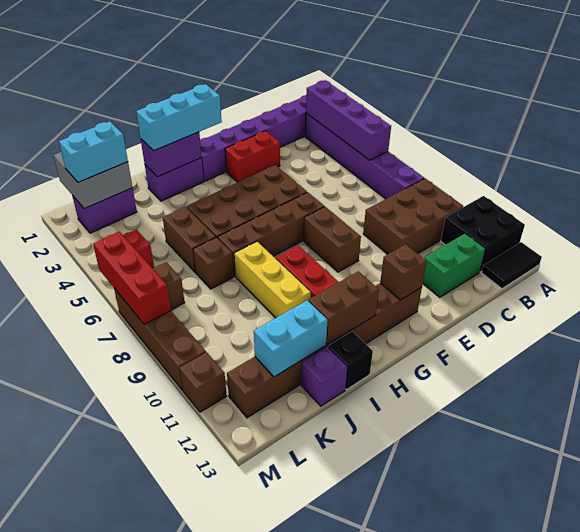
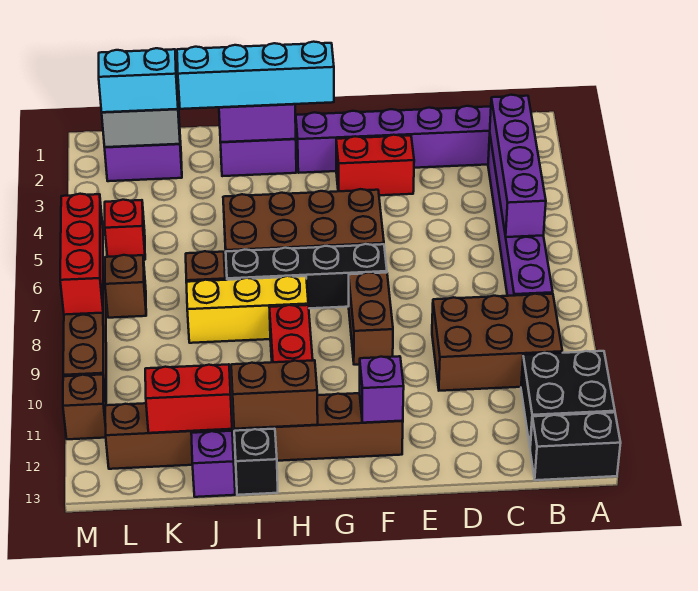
black 1x2 tile [482,242,542,289] -> black 1x2 brick [530,412,621,480]
green 1x2 brick [423,233,486,297] -> none
brown 1x4 brick [218,192,324,276] -> black 1x4 brick [226,244,387,308]
brown 1x1 brick [380,244,427,300] -> purple 1x1 brick [360,356,404,423]
cyan 1x3 brick [136,84,222,151] -> cyan 1x4 brick [177,42,334,109]
yellow 1x3 brick [234,242,311,318] -> yellow 1x3 brick turned to [186,276,308,343]
brown 1x2 brick [163,207,216,272] -> none
cyan 1x2 brick [254,300,328,377] -> red 1x2 brick [145,364,232,433]

